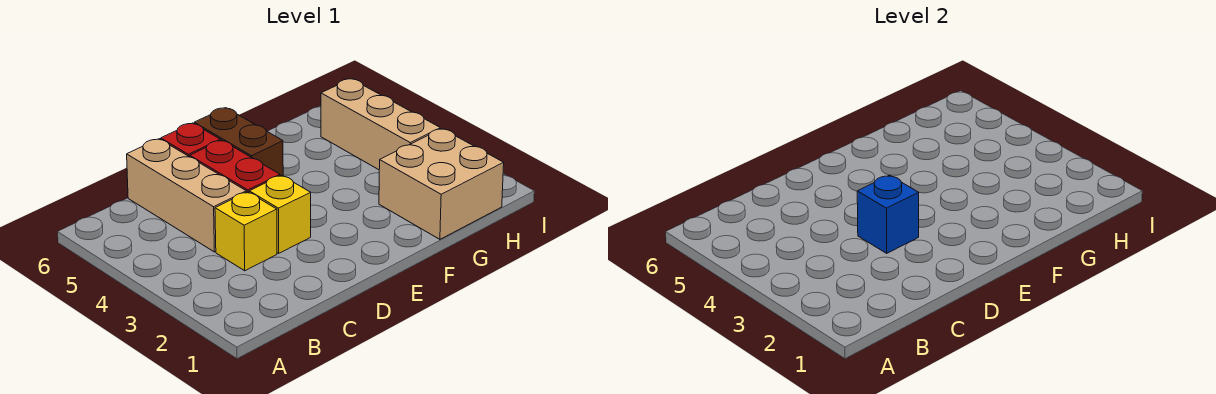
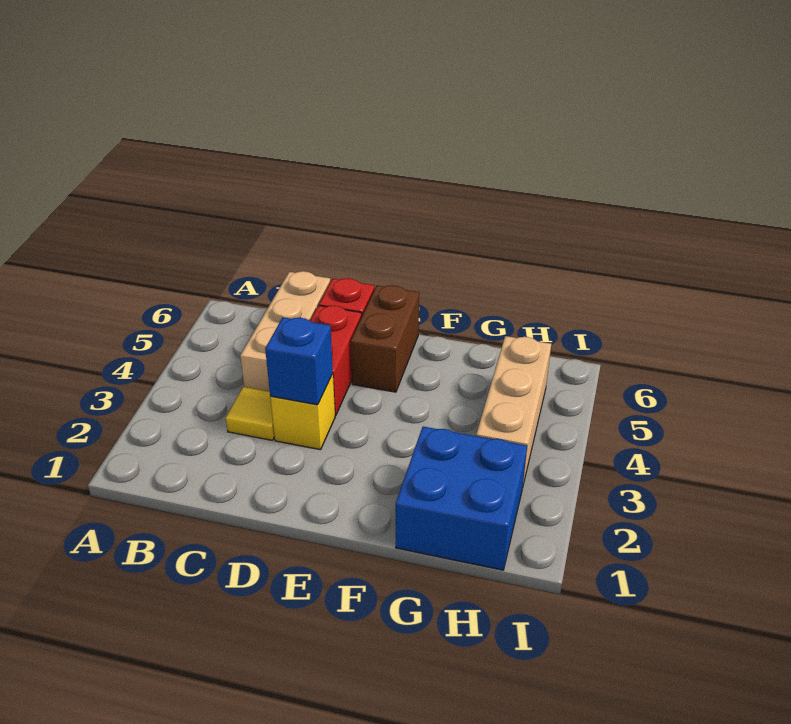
yellow 1x1 brick [215,192,277,271] -> yellow 1x1 tile [226,387,274,440]
tan 2x2 brick [379,129,504,239] -> blue 2x2 brick [396,427,527,570]

